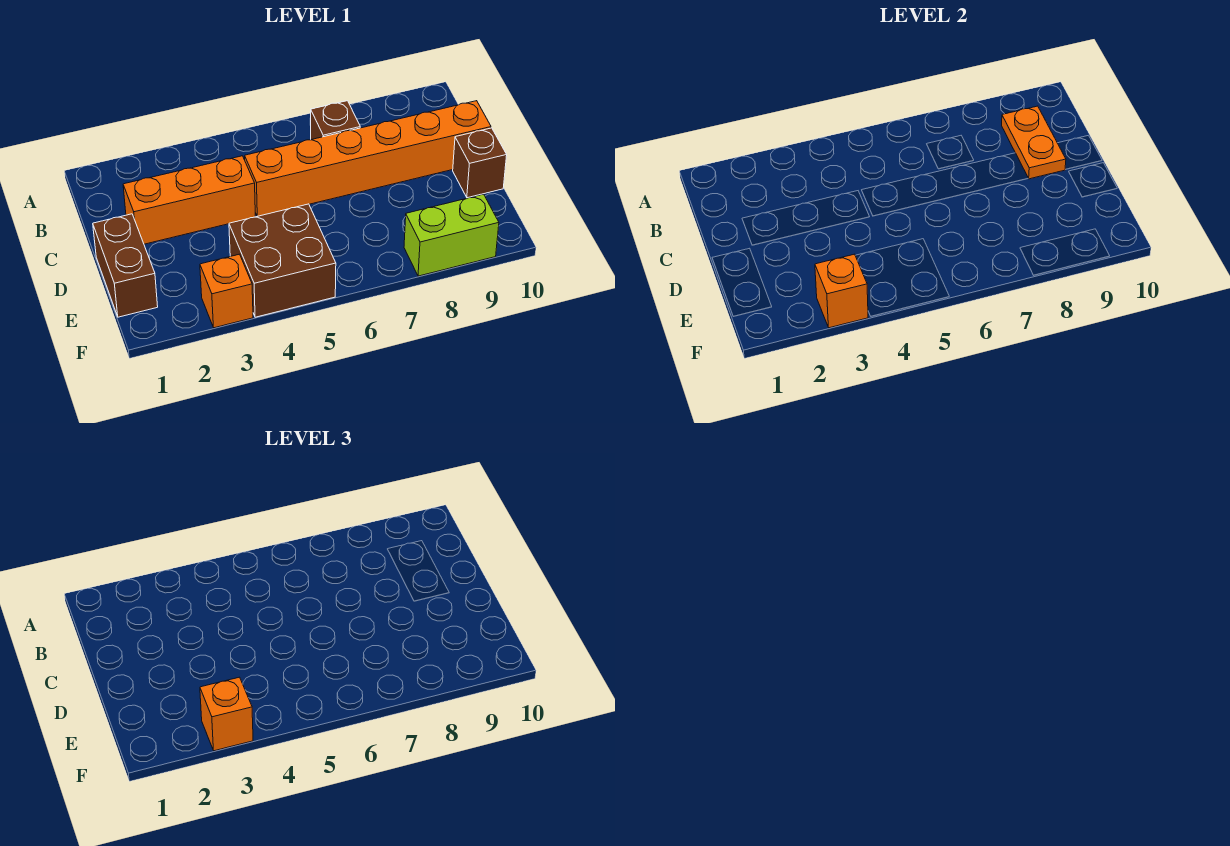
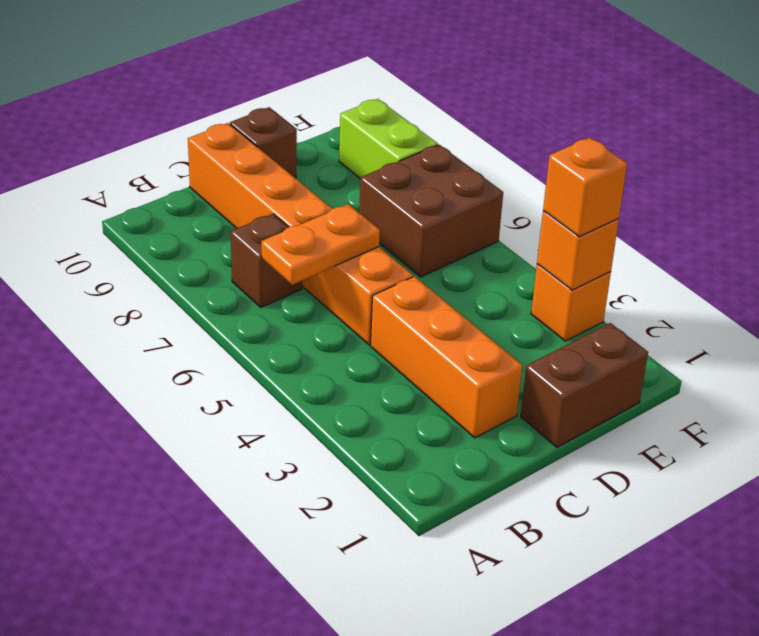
orange 1x2 plate [1002,106,1066,179] -> orange 1x2 plate moved to [261,204,380,285]
brown 2x2 brick [229,204,336,317] -> brown 2x2 brick moved to [359,145,503,277]

